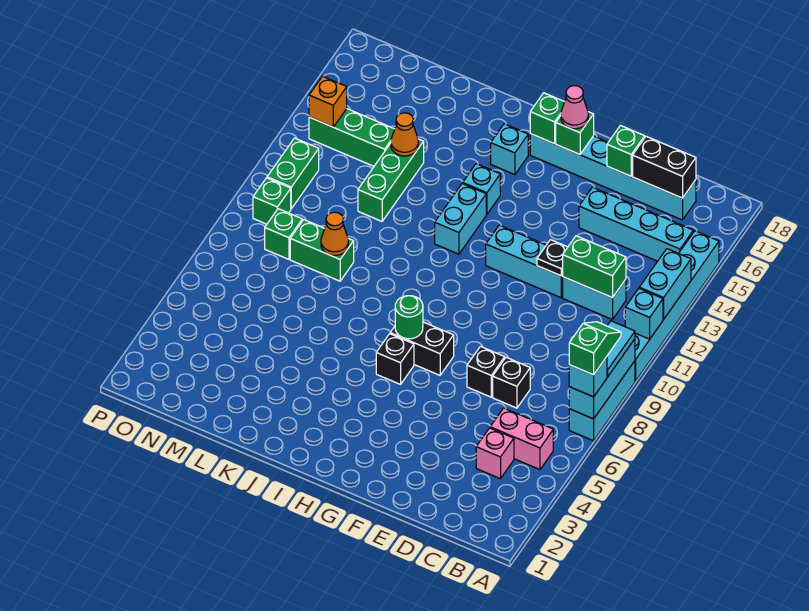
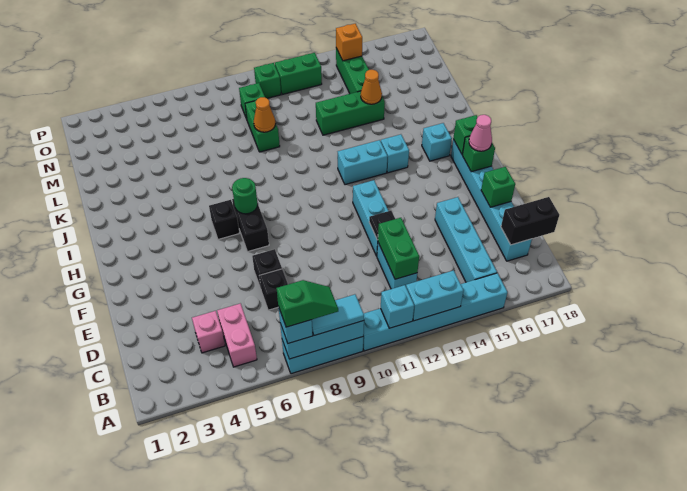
black 1x2 brick [633,136,696,198] -> black 1x2 brick turned to [501,197,559,245]

